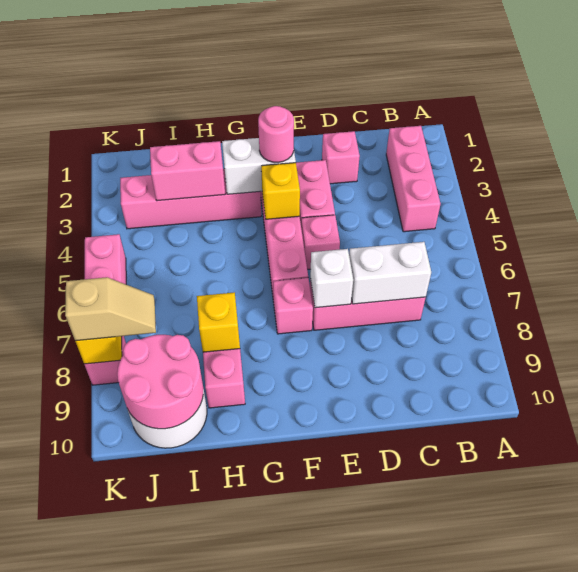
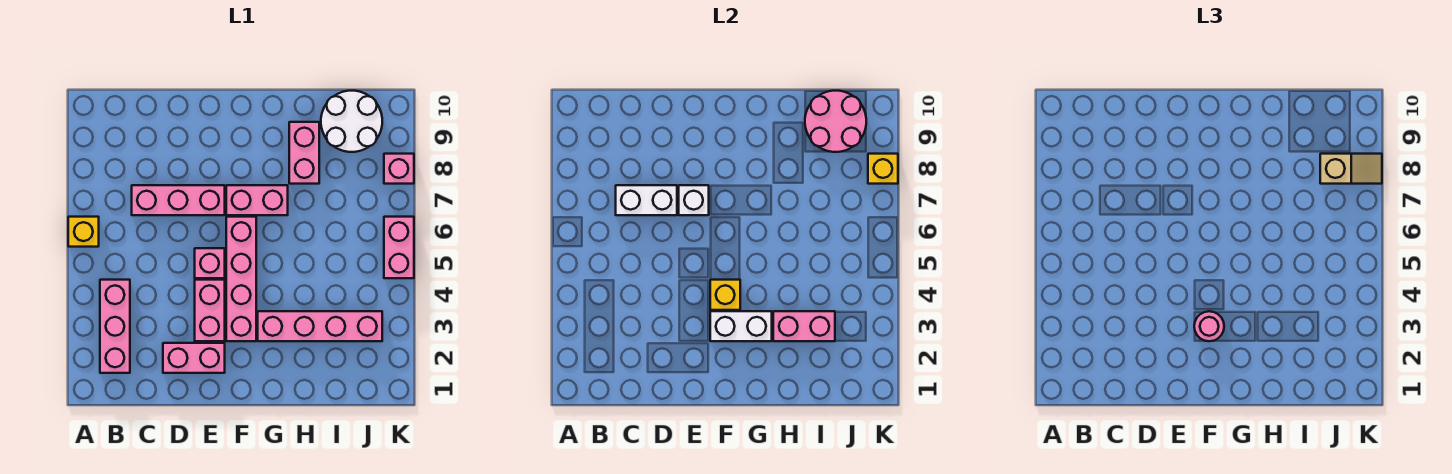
pink 1x1 brick [322,131,360,184] -> pink 1x2 brick [163,343,225,373]
pink 1x1 brick [273,278,313,334] -> pink 1x2 brick [226,185,288,215]
yellow 1x1 brick [197,292,240,352] -> yellow 1x1 brick moved to [68,217,99,247]
tan 1x2 slope [65,277,156,341] -> tan 1x2 slope turned to [1320,154,1382,184]

